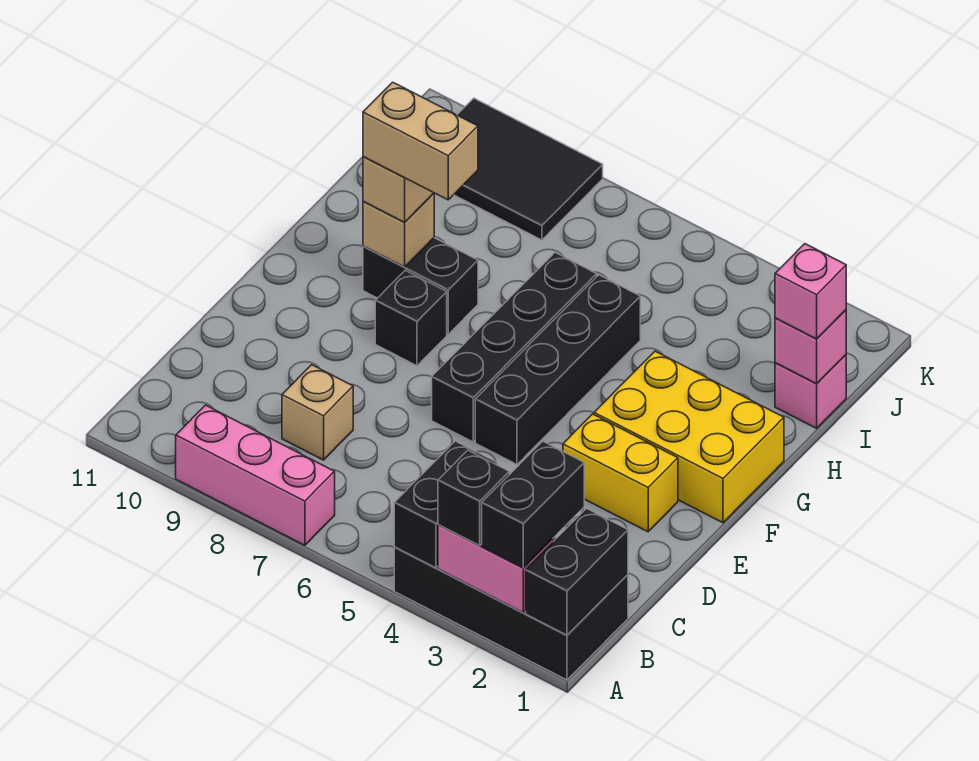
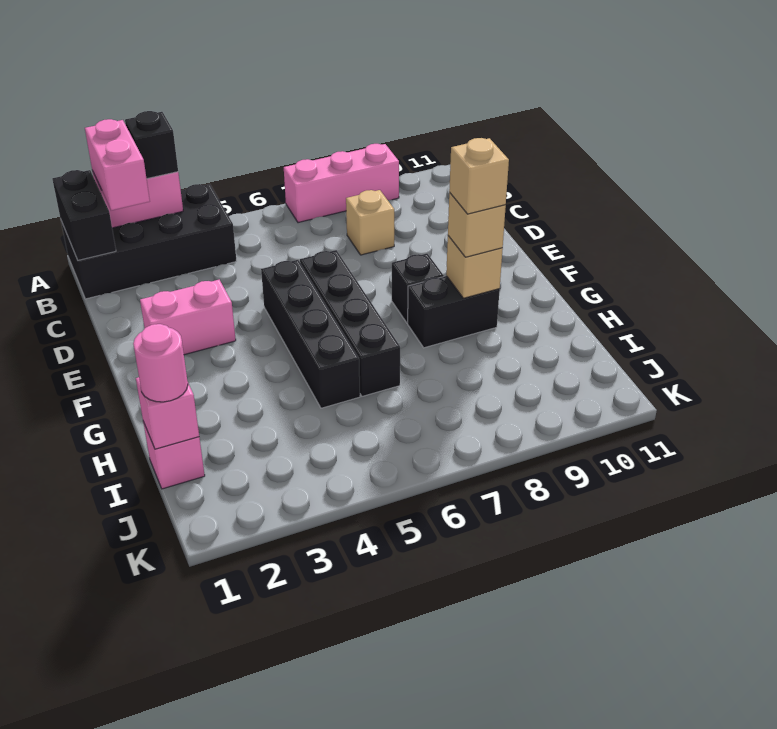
black 1x2 brick [482,441,584,568] -> pink 1x2 brick [85,119,150,210]
black 1x2 brick [394,441,497,568] -> none
yellow 1x2 brick [563,414,678,532] -> pink 1x2 brick [140,280,236,355]
yellow 2x3 brick [594,351,784,523] -> none
tan 1x2 brick [363,82,478,200] -> tan 1x1 brick [449,138,509,214]
pink 1x1 brick [775,244,846,339] -> pink 1x1 round brick [133,324,188,402]
black 2x3 tile [454,98,603,240] -> none

